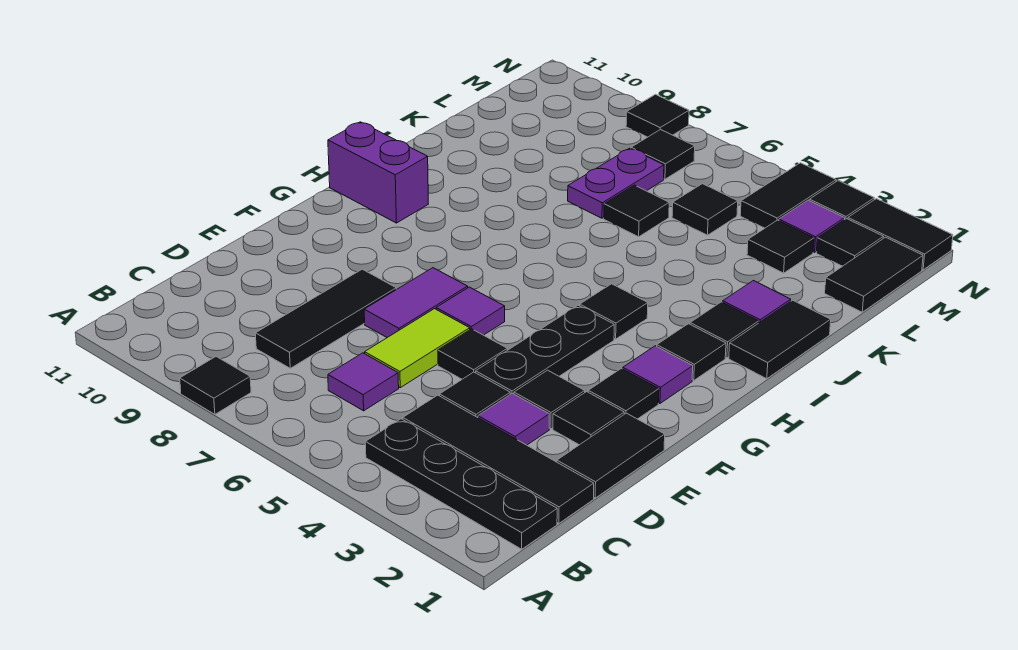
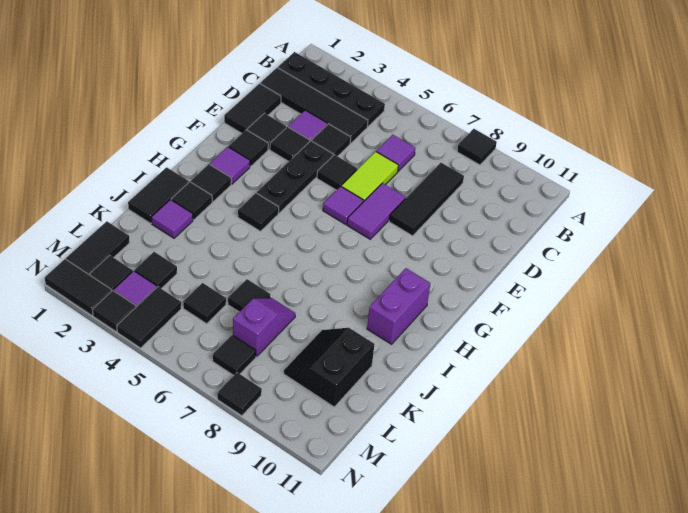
purple 1x2 brick [328,122,428,223] -> purple 1x2 brick turned to [367,268,430,344]
purple 1x2 plate [568,148,664,218] -> purple 1x2 slope [233,298,295,356]
none -> black 2x2 slope [284,328,375,407]

